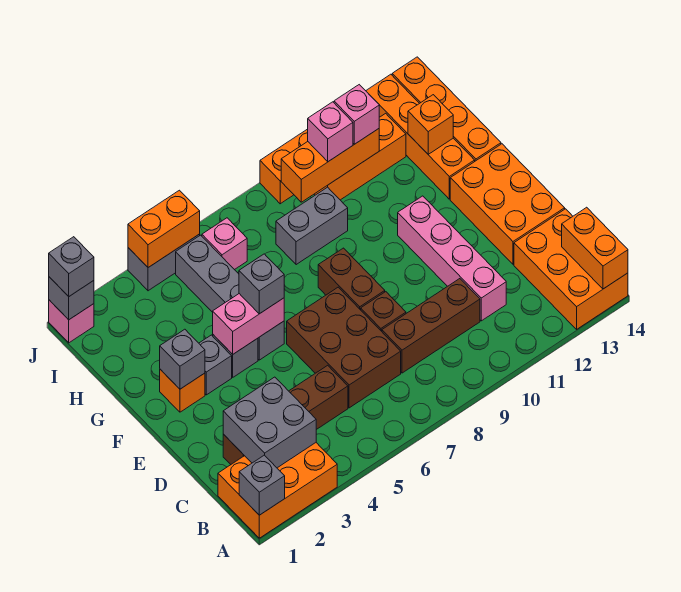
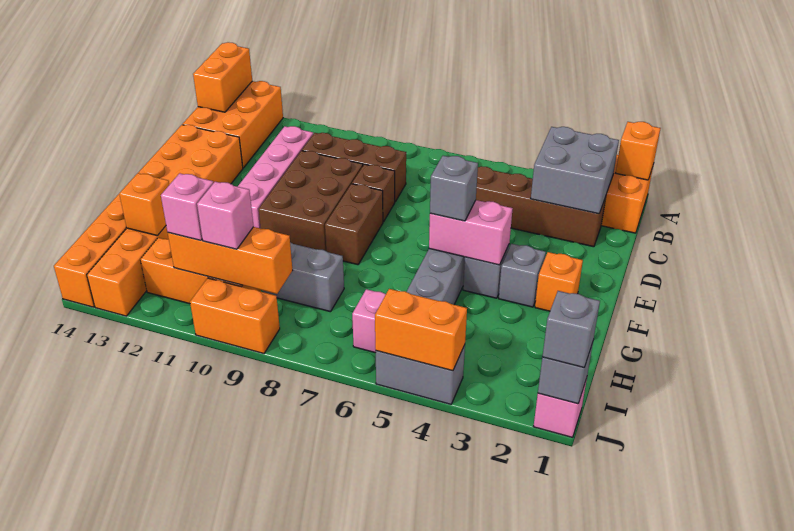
grey 1x1 brick [239,455,285,515] -> orange 1x1 brick [616,122,661,180]
brown 2x3 brick [287,287,401,408] -> brown 2x3 brick moved to [259,151,363,251]
grey 1x1 brick [160,329,205,389] -> none

